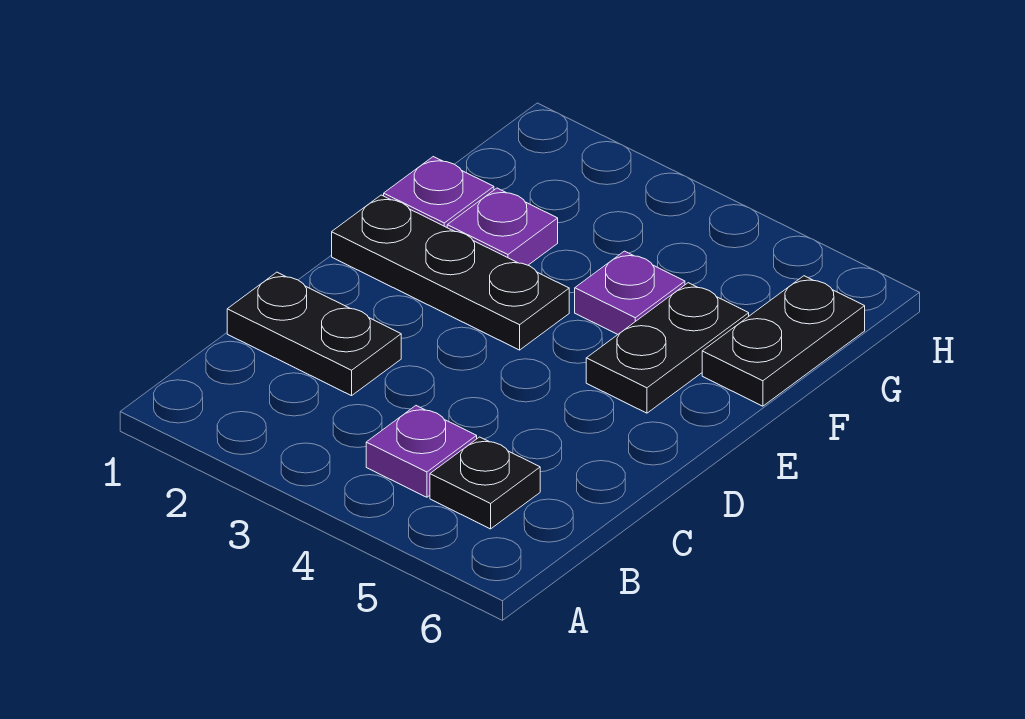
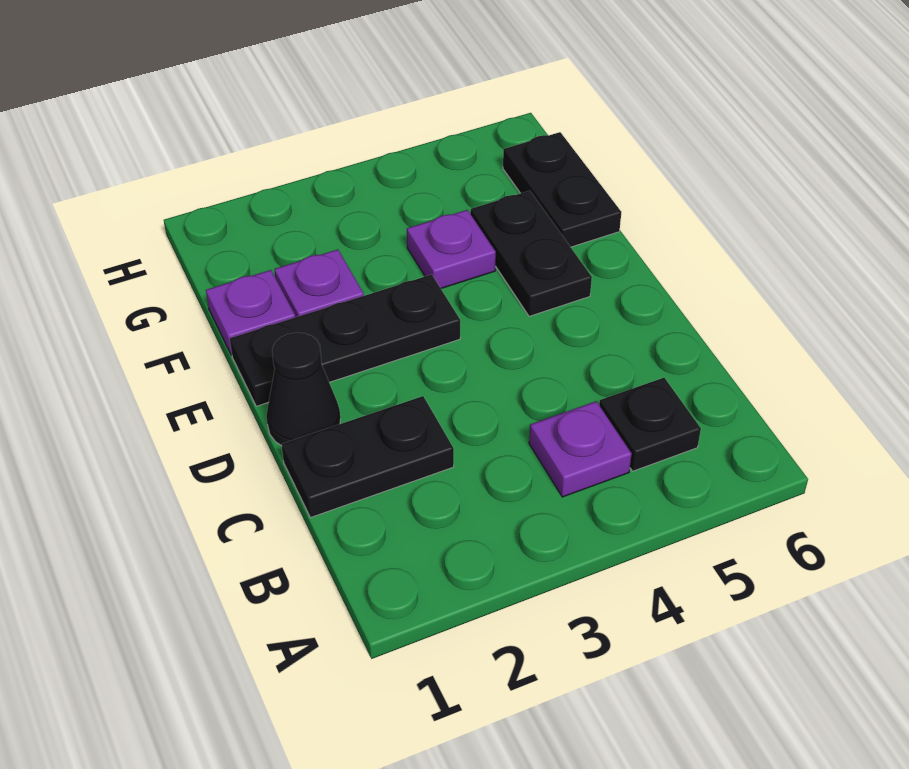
none -> black 1x1 cone [266,333,341,446]

